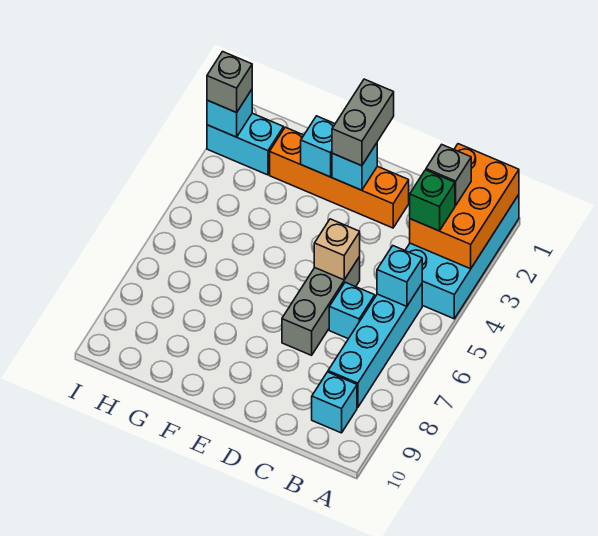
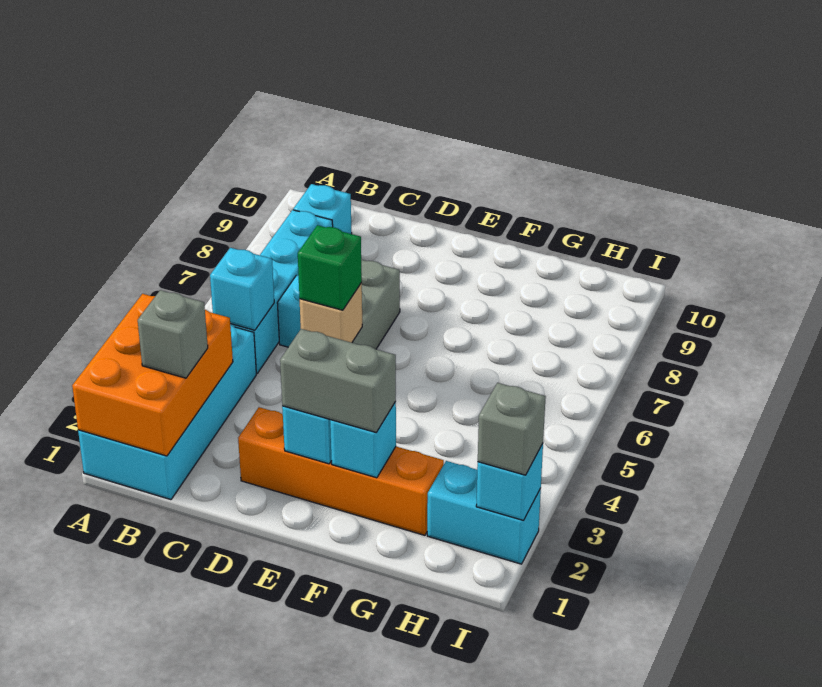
green 1x1 brick [410,170,455,231] -> green 1x1 brick moved to [298,225,362,310]
grey 1x2 brick [332,79,394,166] -> grey 1x2 brick turned to [280,329,396,432]

